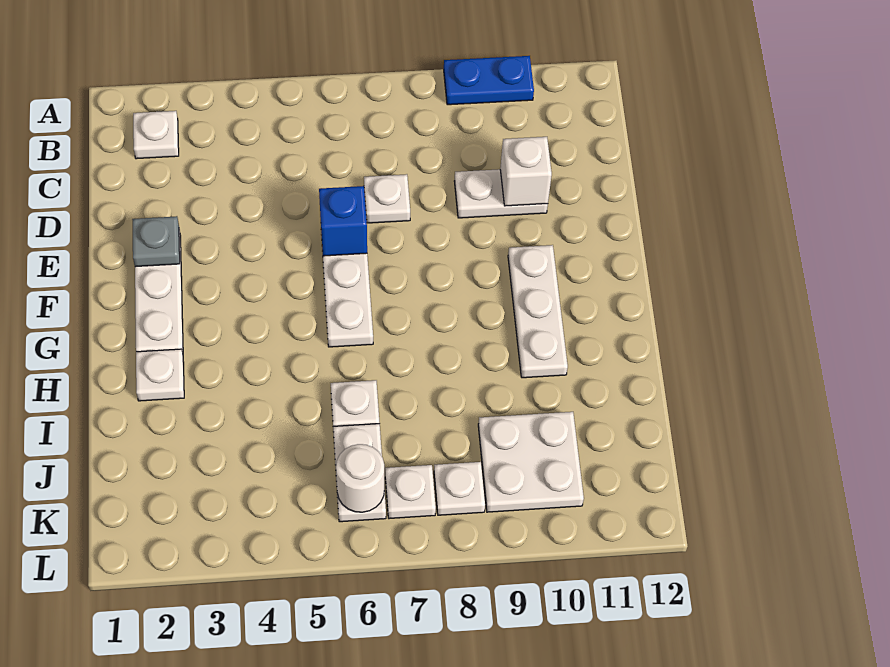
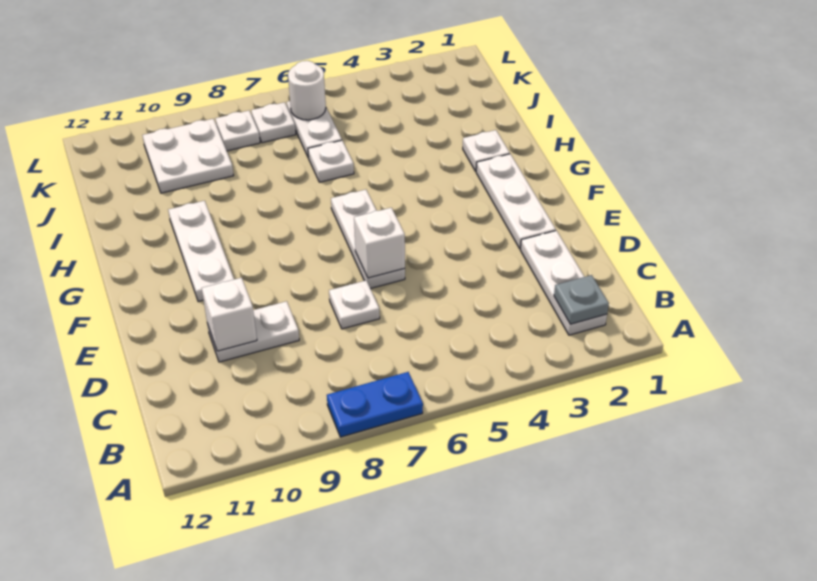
blue 1x2 plate [444,56,534,105] -> blue 1x2 plate moved to [327,372,423,437]
white 1x1 plate [133,111,179,159] -> white 1x3 plate [520,230,607,335]
grey 1x1 plate [132,216,180,267] -> grey 1x1 plate moved to [554,275,609,324]
blue 1x1 brick [319,186,367,256] -> white 1x1 brick [354,208,405,278]

